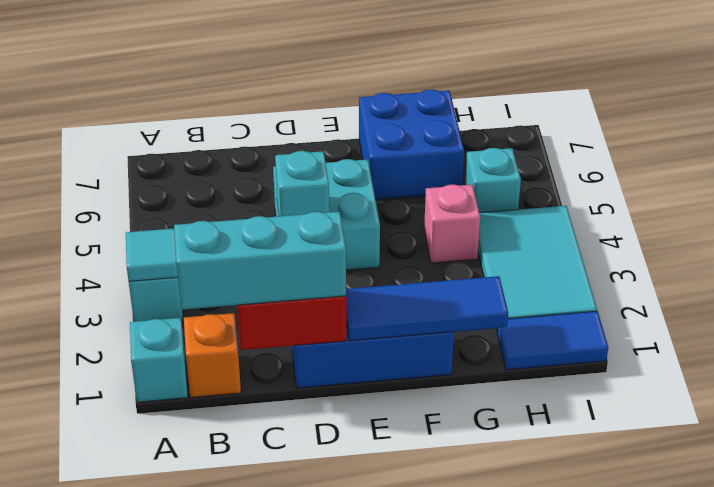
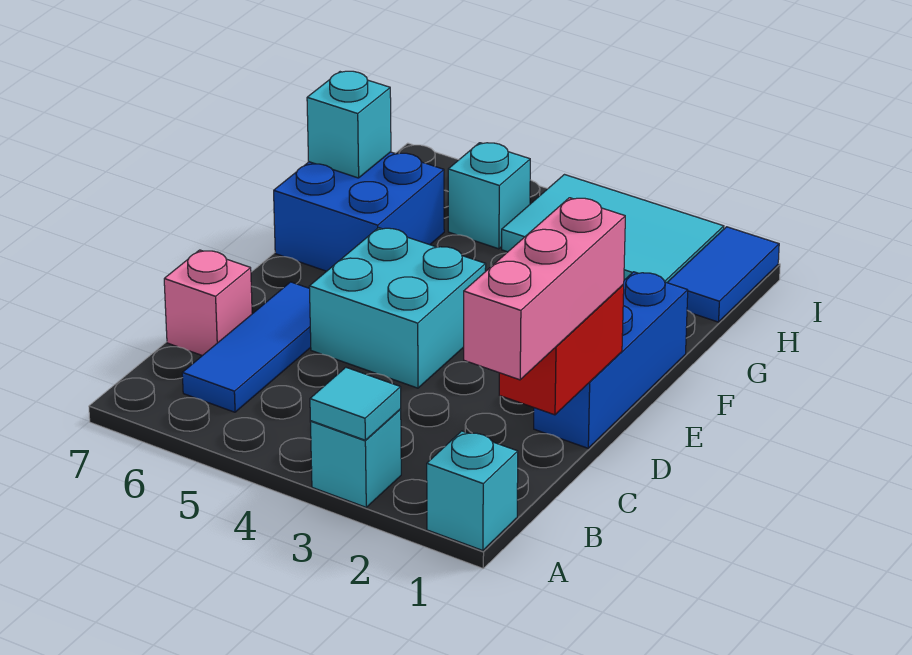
orange 1x1 brick [184,313,241,398] -> none
cyan 1x3 brick [174,212,346,310] -> pink 1x3 brick [464,198,625,380]
cyan 1x1 brick [275,151,329,216] -> cyan 1x1 brick moved to [307,71,391,178]
blue 1x3 tile [346,276,508,341] -> blue 1x3 tile moved to [182,282,311,412]
pink 1x1 brick [424,185,480,263] -> pink 1x1 brick moved to [164,250,252,356]

